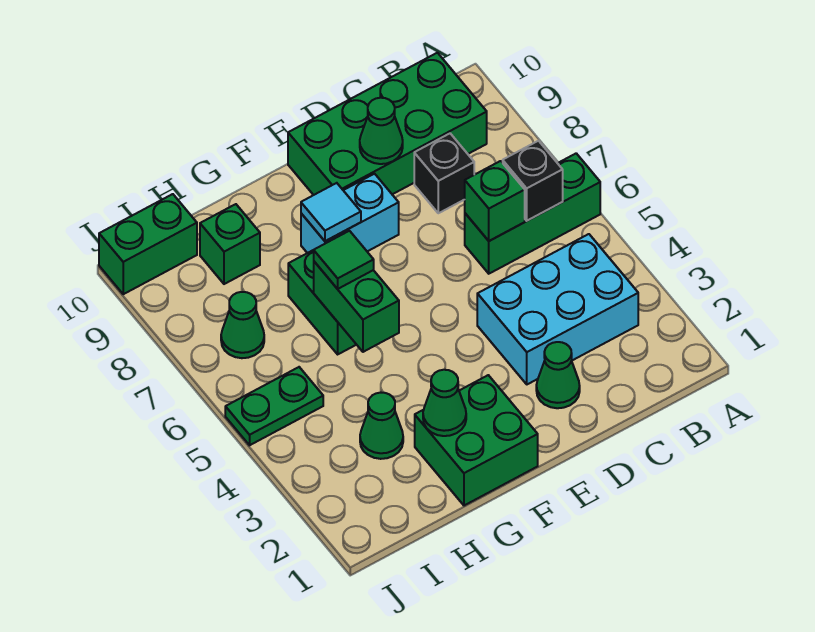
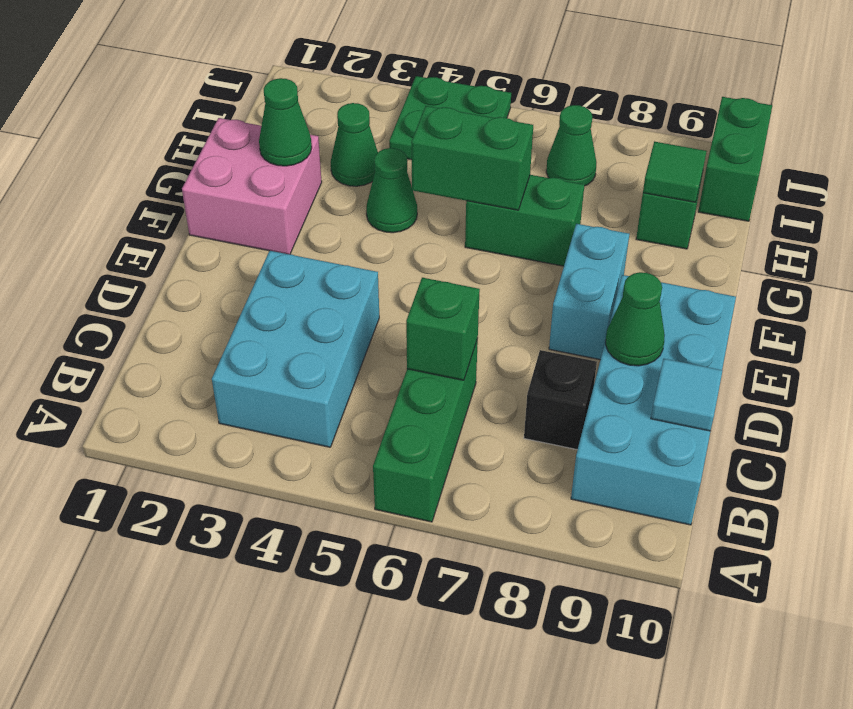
black 1x1 brick [503,141,563,221] -> none
green 2x4 brick [288,53,487,195] -> cyan 2x4 brick [571,275,736,525]
green 1x1 cone [536,342,580,408] -> green 1x1 cone moved to [366,148,417,233]
green 2x2 brick [415,375,538,506] -> pink 2x2 brick [182,118,322,254]
cyan 1x1 tile [301,183,361,241] -> cyan 1x1 tile moved to [651,359,723,431]
green 1x1 tile [314,231,374,289] -> green 1x1 tile moved to [643,142,706,202]
green 1x2 plate [225,367,323,445] -> green 2x2 plate [389,76,511,160]

